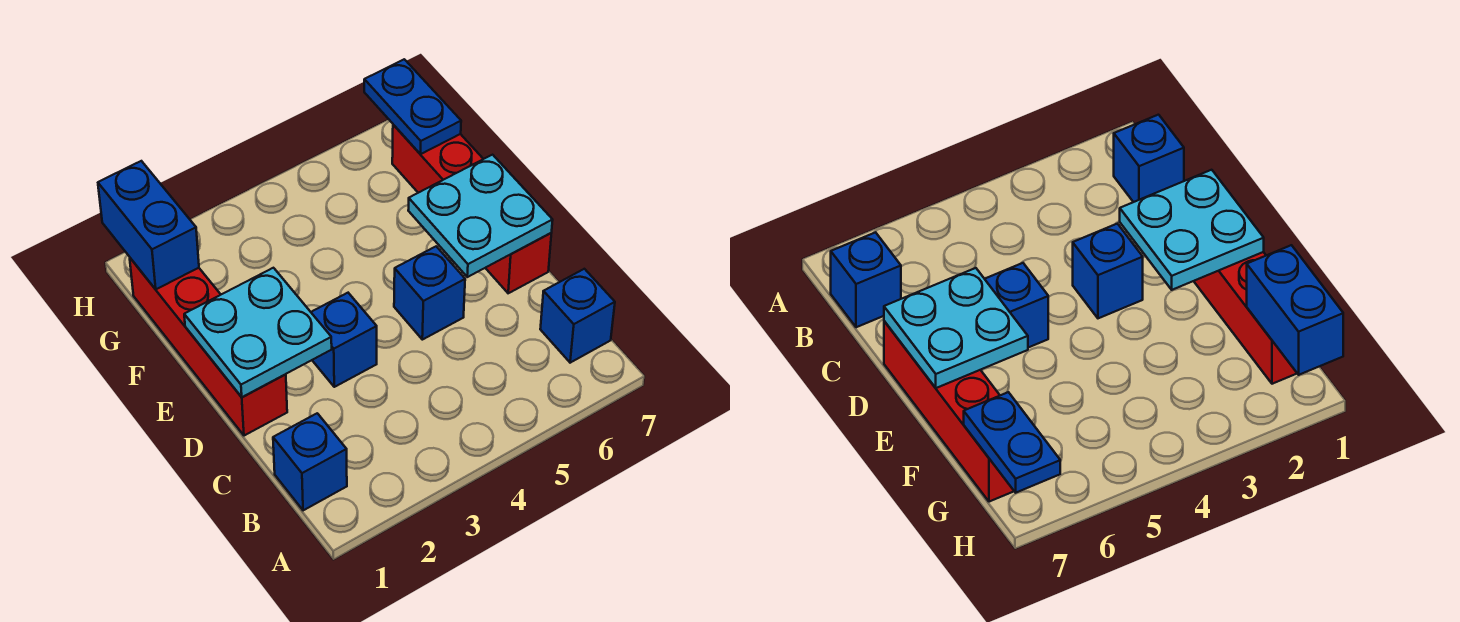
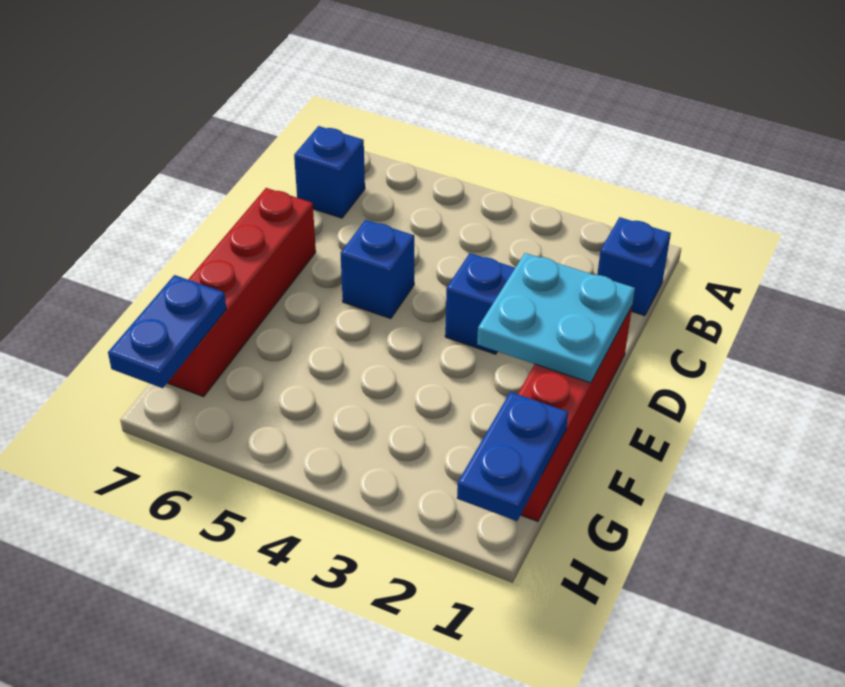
cyan 2x2 plate [408,155,553,277] -> none
blue 1x2 brick [98,161,199,289] -> blue 1x2 plate [457,392,568,521]

